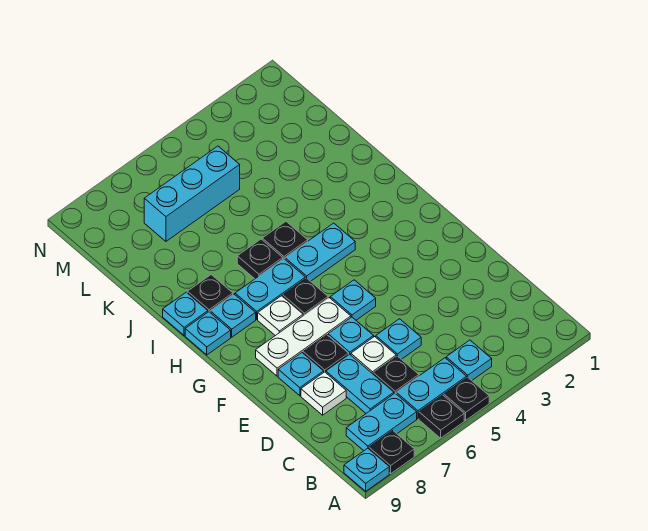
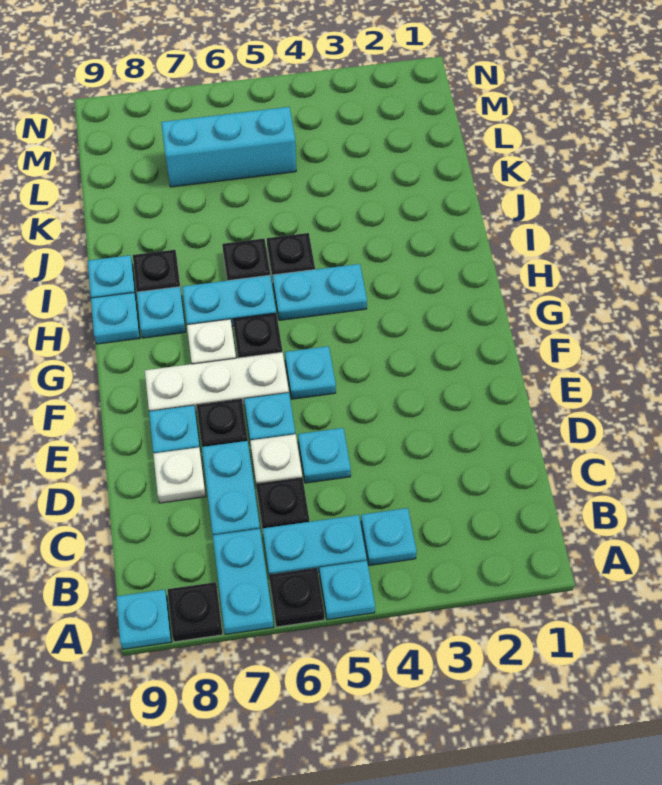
black 1x1 plate [444,377,489,420] -> cyan 1x1 plate [319,561,375,620]
cyan 1x2 plate [346,393,417,451] -> cyan 1x2 plate turned to [213,529,274,634]

